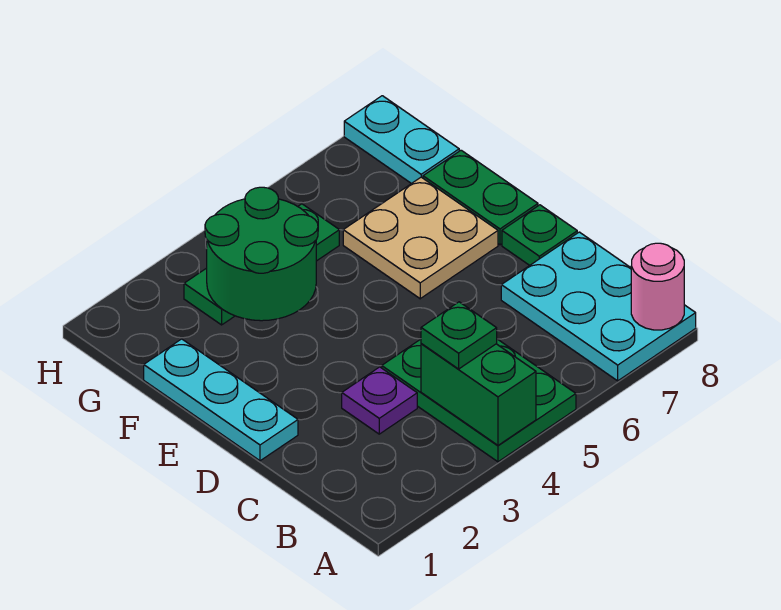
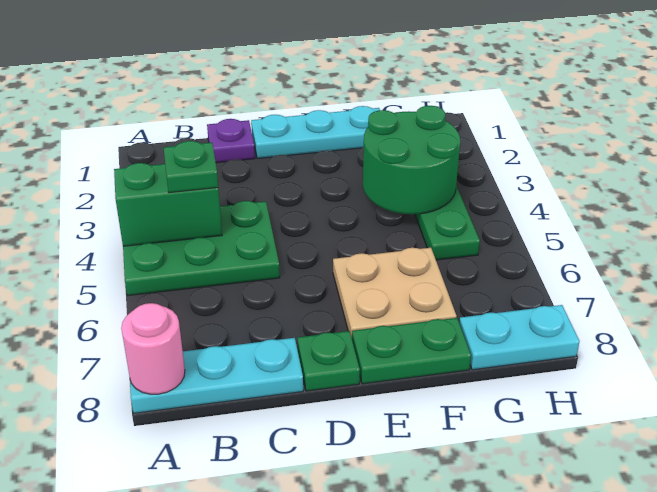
cyan 2x3 plate [501,232,696,381] -> cyan 1x3 plate [130,338,303,413]
purple 1x1 plate [342,367,417,434] -> purple 1x1 plate moved to [207,119,255,163]

